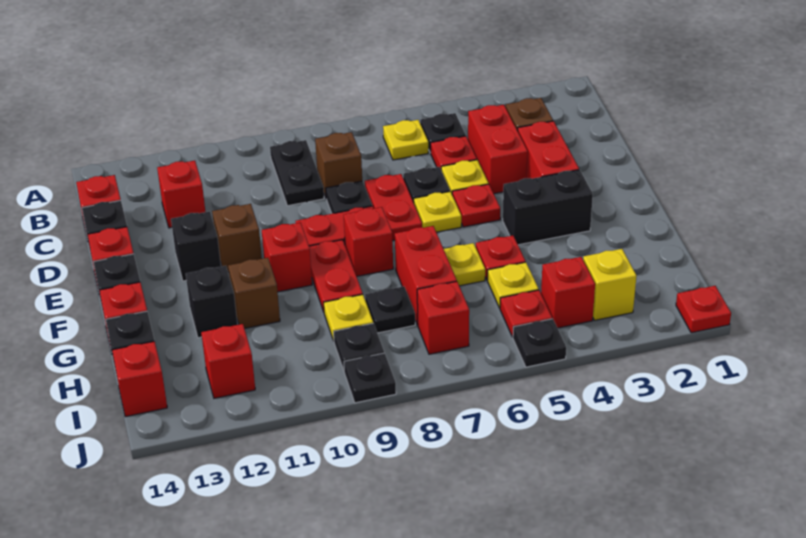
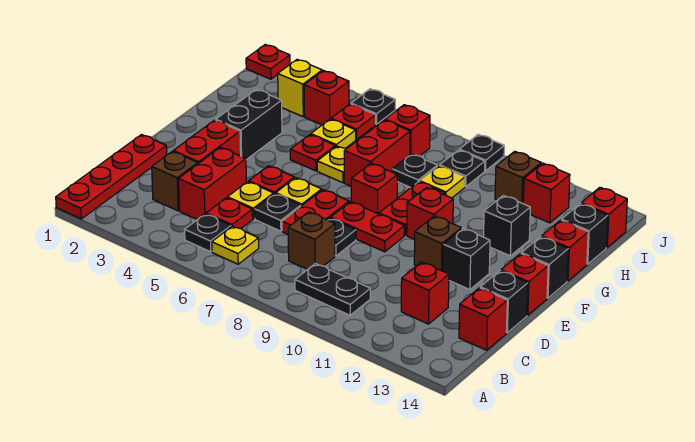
none -> red 1x4 plate [56,135,167,219]
black 1x2 plate [270,140,324,206] -> black 1x2 plate turned to [295,264,370,315]
black 1x2 brick [503,170,593,245] -> black 1x2 brick turned to [216,89,282,160]
brown 1x1 brick [228,258,280,329] -> brown 1x1 brick moved to [495,151,541,204]

